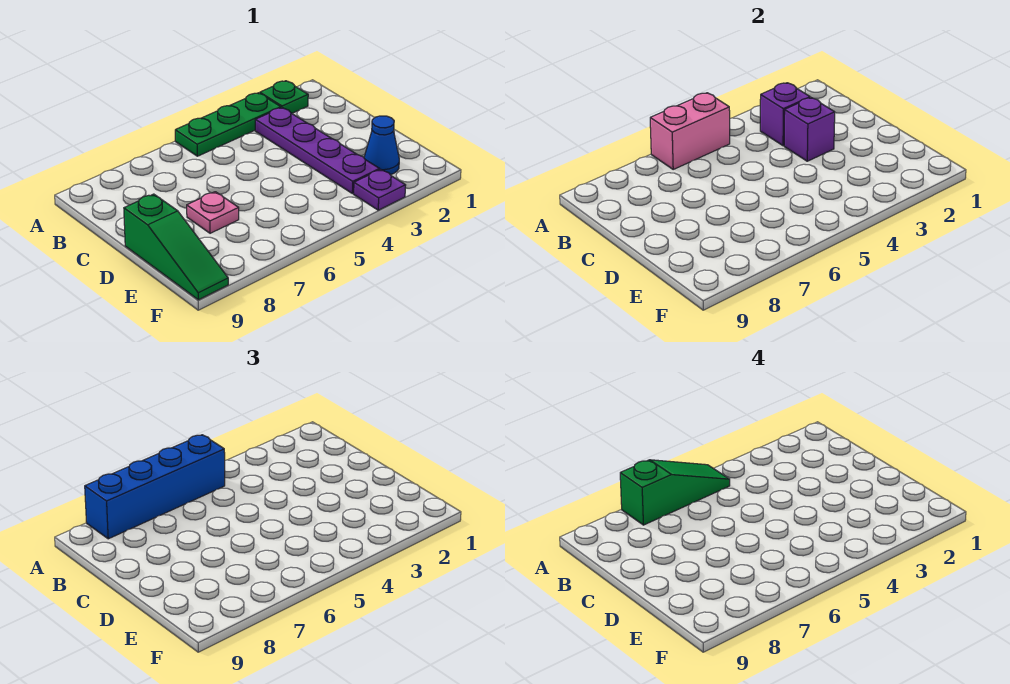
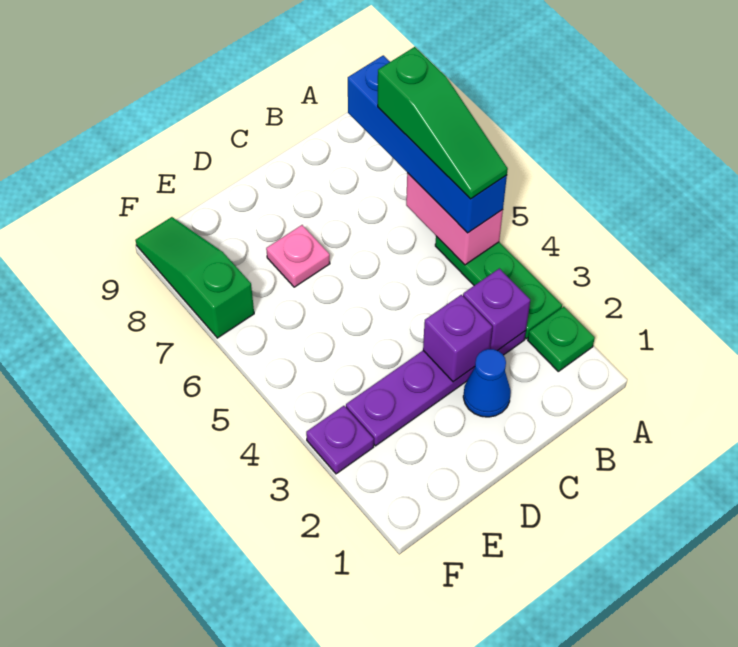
green 1x3 slope [124,194,228,300] -> green 1x3 slope turned to [135,217,254,338]
blue 1x1 cone [364,116,399,175] -> blue 1x1 cone moved to [463,349,511,417]

